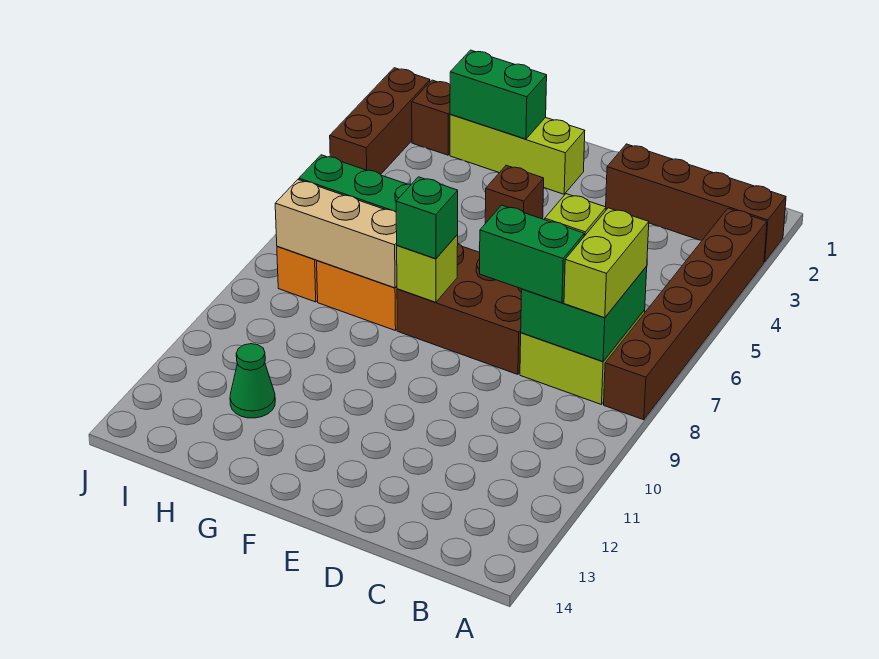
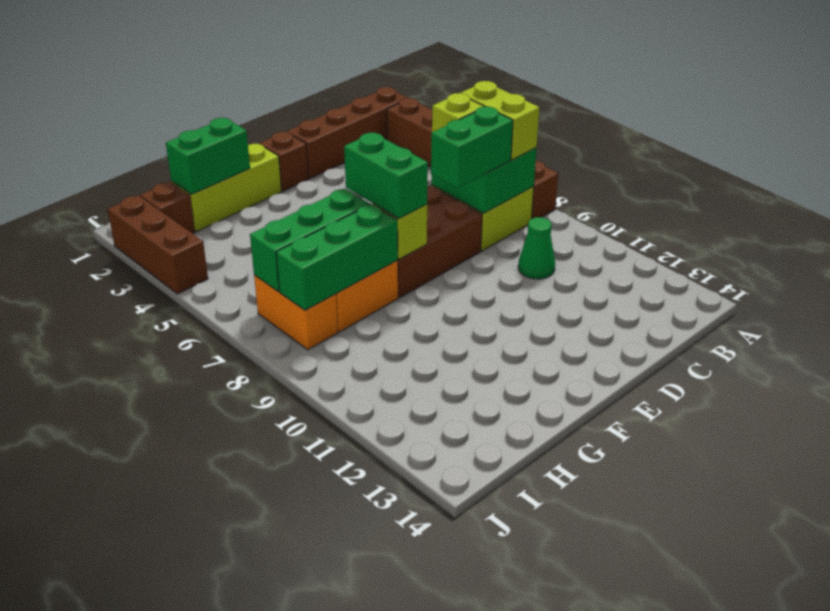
brown 1x1 brick [485,165,544,224] -> brown 1x1 brick moved to [259,132,309,191]
green 1x1 brick [396,177,458,259] -> green 1x2 brick [344,133,428,218]
tan 1x3 brick [275,180,397,288] -> green 1x3 brick [276,204,398,310]
green 1x1 cone [230,344,275,418] -> green 1x1 cone moved to [518,217,555,279]

